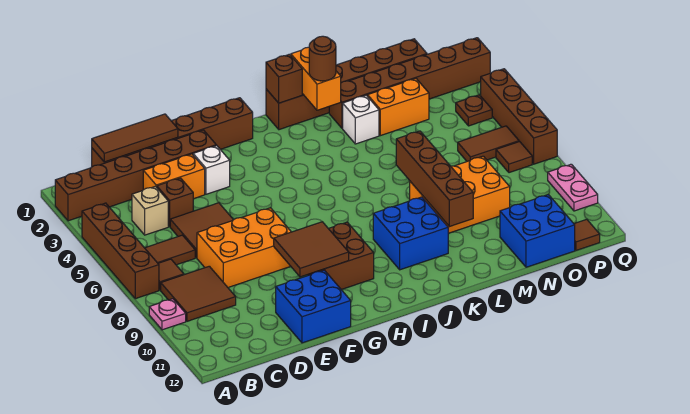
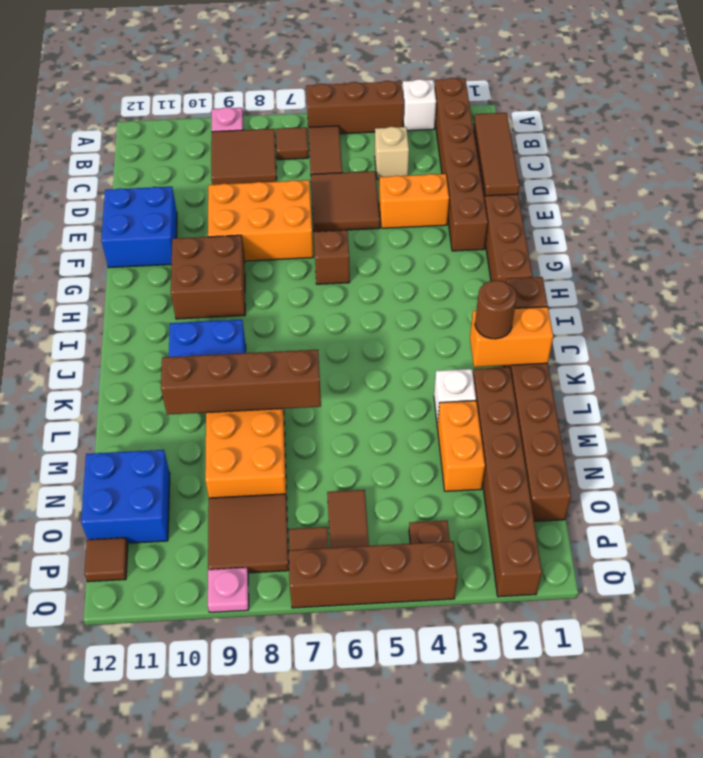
brown 1x4 brick [82,203,159,299] -> brown 1x3 brick [306,81,404,134]
orange 1x2 brick [143,154,205,199] -> orange 1x2 brick turned to [379,174,449,228]
brown 1x1 brick [157,178,193,227] -> brown 1x1 brick moved to [314,230,350,284]
orange 2x3 brick [197,208,291,287] -> orange 2x3 brick turned to [208,180,313,261]
white 1x1 brick [193,145,230,194] -> white 1x1 brick moved to [402,79,436,131]
brown 2x2 tile [274,222,349,277] -> brown 2x2 tile moved to [208,494,289,573]
pink 1x2 plate [548,164,598,211] -> pink 1x1 plate [208,568,249,612]

